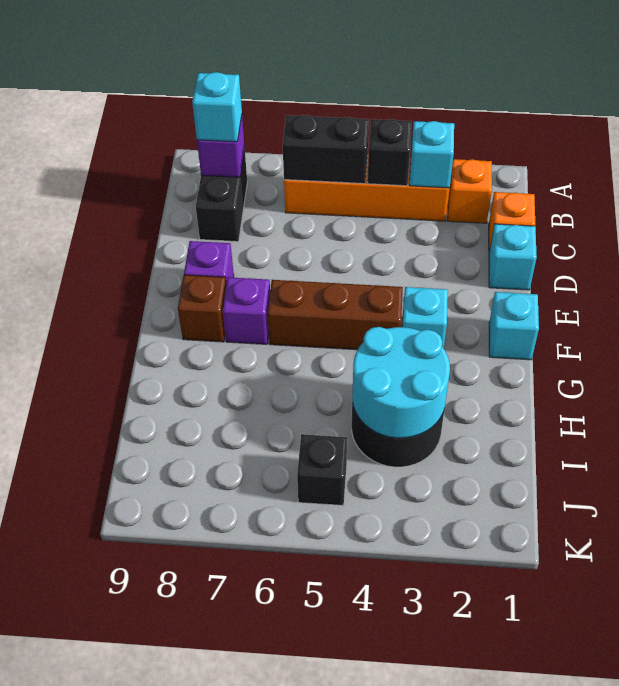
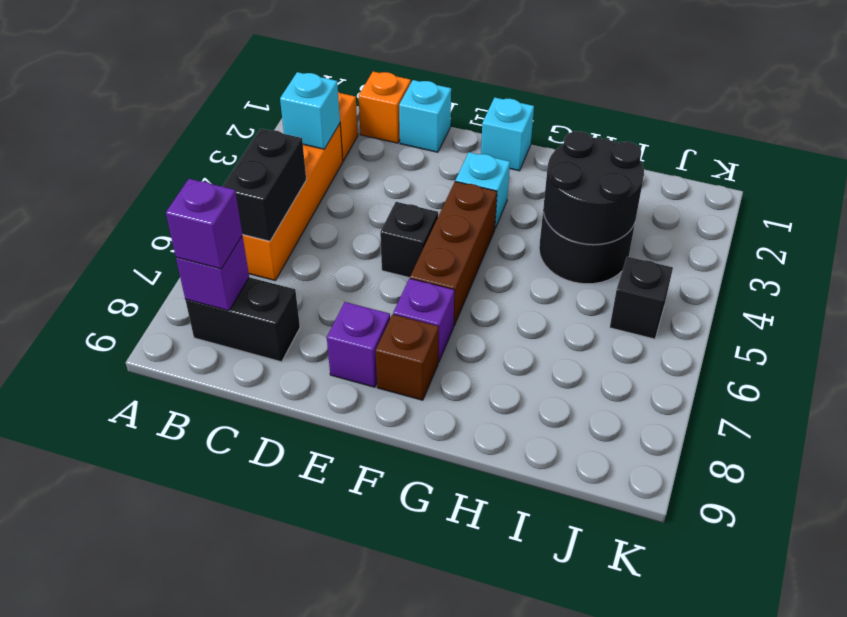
black 1x1 brick [368,119,411,186] -> black 1x1 brick moved to [380,202,438,278]
cyan 1x1 brick [192,72,242,142] -> purple 1x1 brick [166,179,242,269]
cyan 2x2 round brick [353,327,450,438] -> black 2x2 round brick [543,131,644,245]

